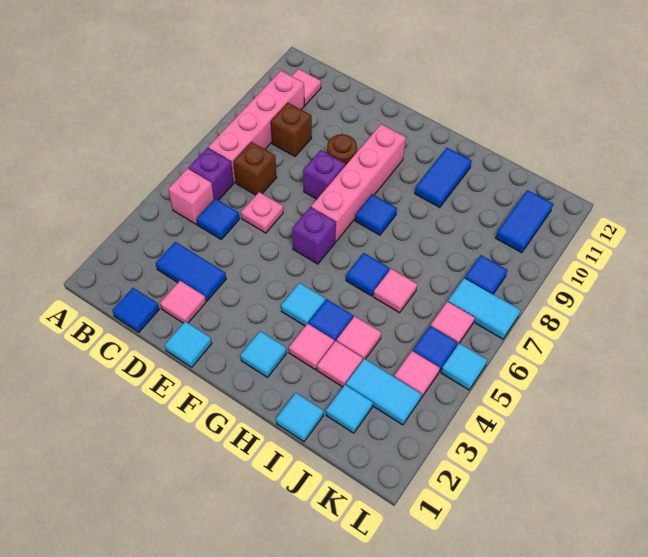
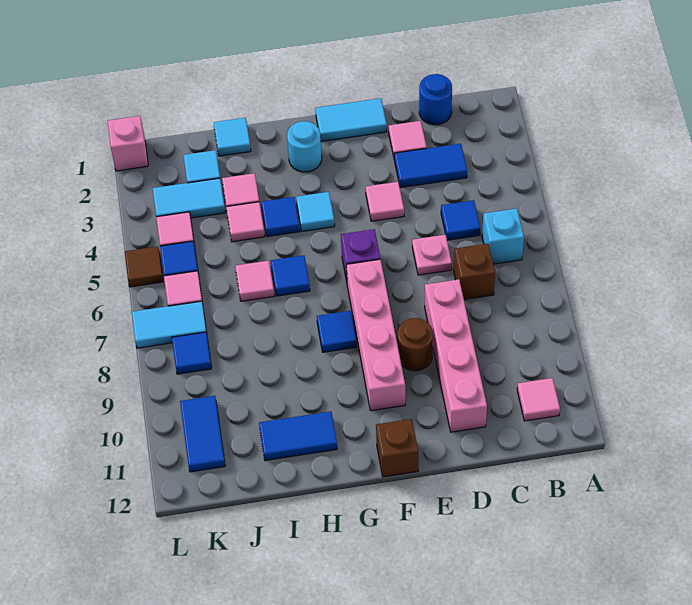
pink 1x1 brick [168,169,214,224] -> pink 1x1 brick moved to [108,116,148,171]
purple 1x1 brick [189,148,234,200] -> cyan 1x1 brick [482,208,524,264]
pink 1x4 brick [208,71,304,183] -> pink 1x4 brick moved to [425,279,487,432]
blue 1x1 tile [112,288,159,332] -> blue 1x1 round brick [419,74,452,125]
brown 1x1 brick [271,103,312,157] -> brown 1x1 brick moved to [376,419,418,477]
cyan 1x1 tile [165,321,212,367] -> cyan 1x2 tile [315,98,387,142]
purple 1x1 brick [303,150,345,199] -> none
cyan 1x1 tile [241,331,287,377] -> cyan 1x1 round brick [287,121,322,172]
pink 1x1 tile [289,323,334,370] -> pink 1x1 tile moved to [366,182,404,221]
blue 1x2 tile [415,148,472,208] -> blue 1x2 tile turned to [259,412,337,460]
cyan 1x1 tile [441,343,487,390] -> brown 1x1 tile [125,246,163,287]

